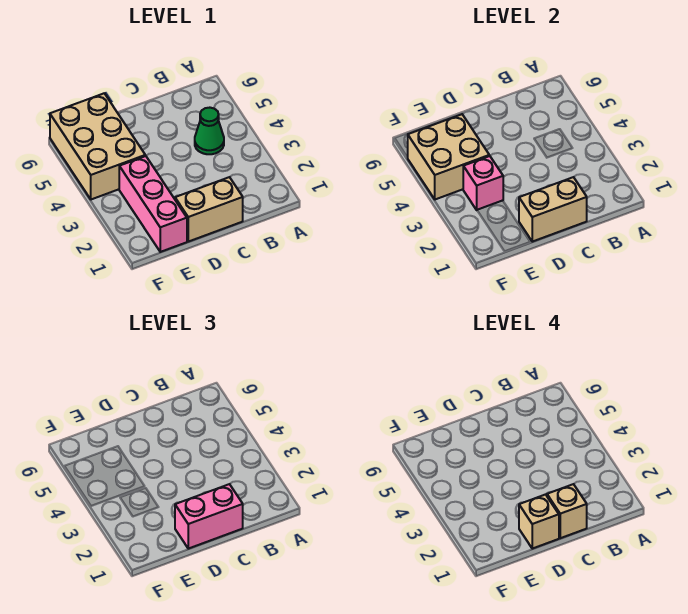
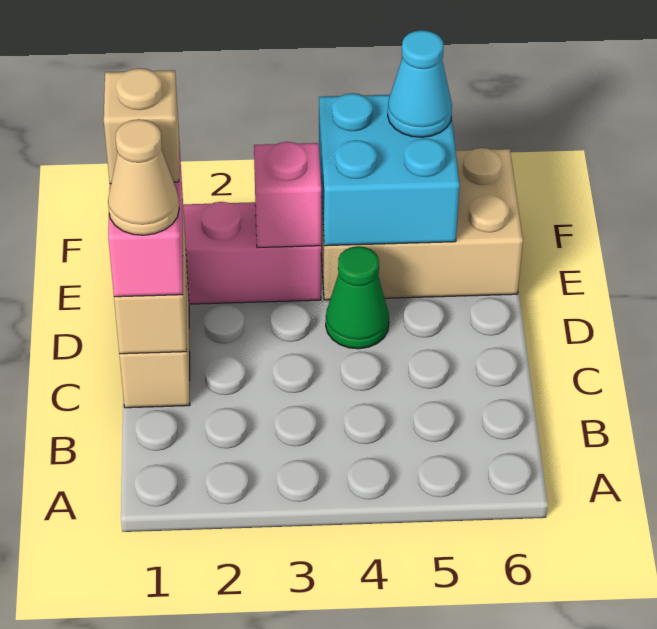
green 1x1 cone [195,108,224,154] -> green 1x1 cone moved to [326,246,389,349]
tan 1x1 brick [547,484,587,538] -> tan 1x1 cone [108,119,179,235]
tan 2x2 brick [407,114,489,199] -> cyan 2x2 brick [319,93,460,246]
none -> cyan 1x1 cone [388,30,452,137]

